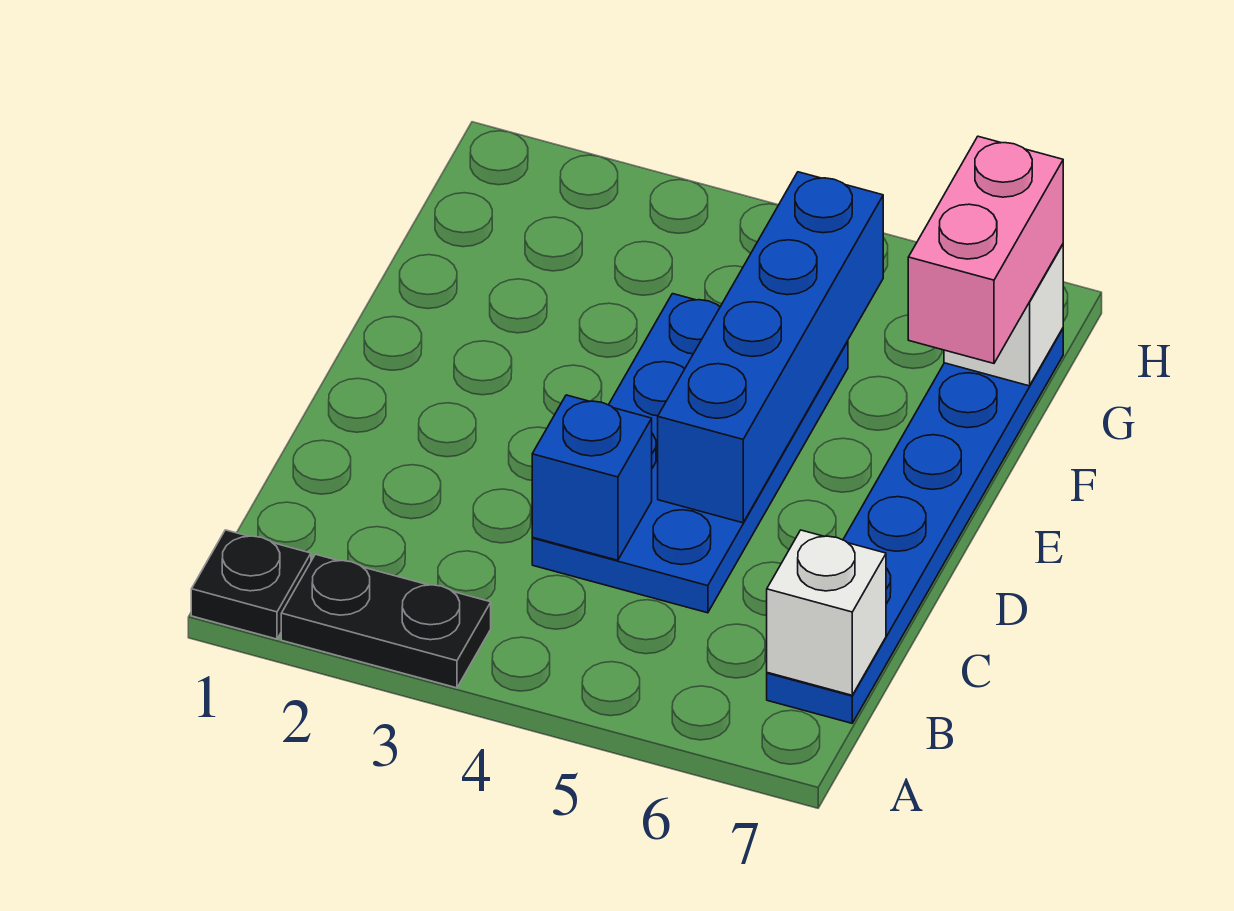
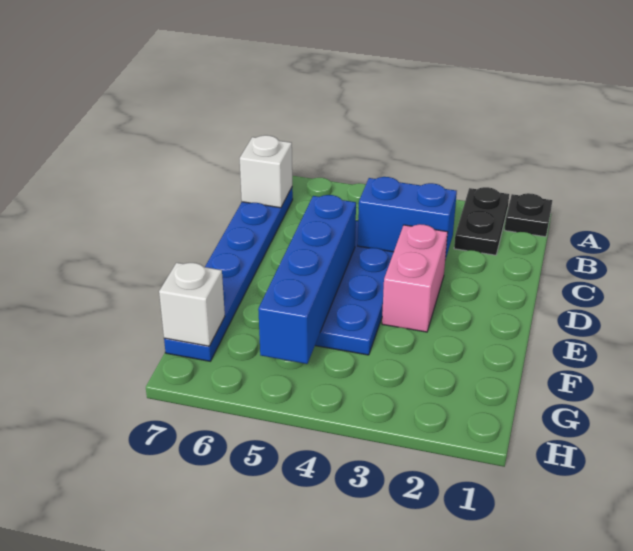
black 1x2 plate [281,554,491,688] -> black 1x2 plate turned to [454,187,509,255]
blue 1x1 brick [532,395,652,560] -> blue 1x2 brick [358,177,457,260]
pink 1x2 brick [908,136,1063,363] -> pink 1x2 brick moved to [382,224,448,332]

